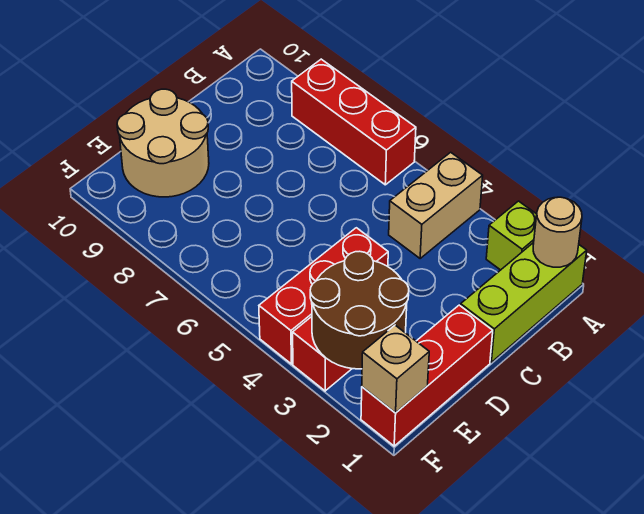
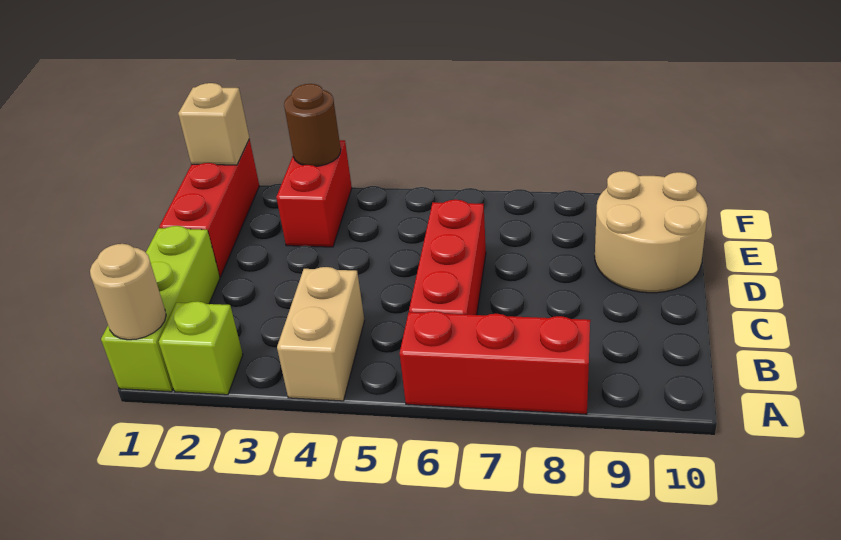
red 1x3 brick [259,228,388,364] -> red 1x3 brick moved to [409,199,486,315]
brown 2x2 round brick [310,251,409,369] -> brown 1x1 round brick [284,84,341,166]

